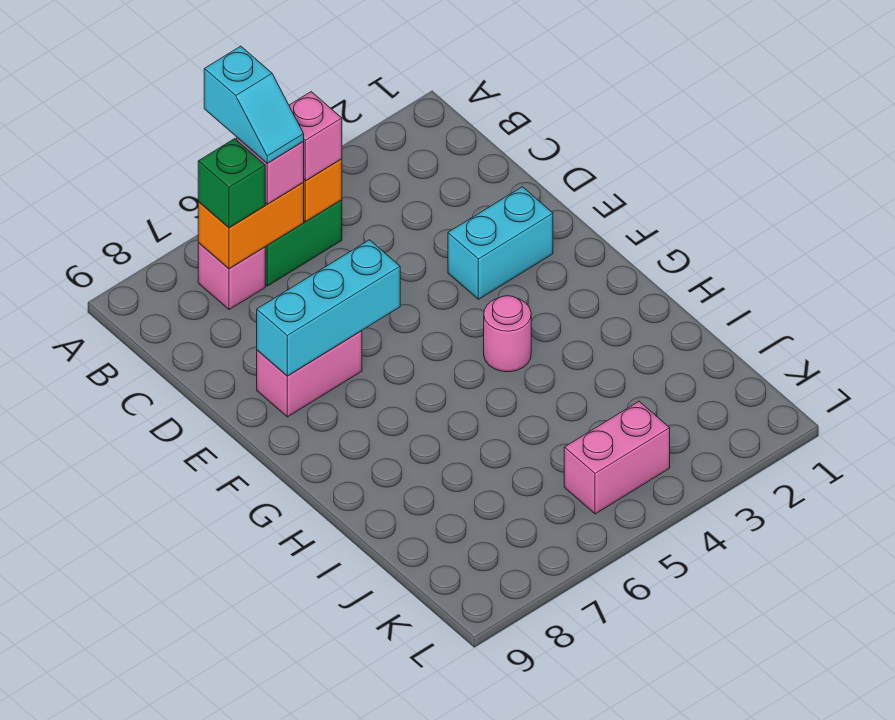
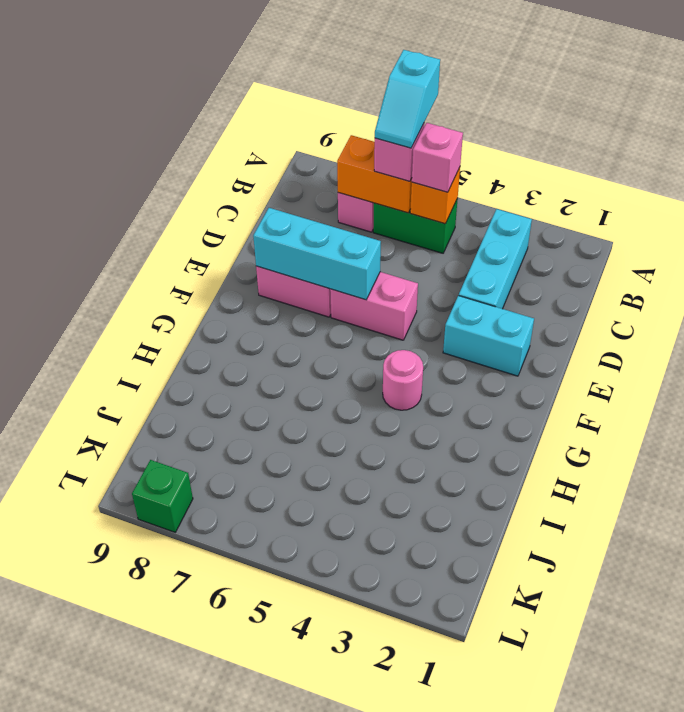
none -> cyan 1x3 brick [459,209,532,309]
green 1x1 brick [198,139,265,228] -> green 1x1 brick moved to [132,460,193,532]
pink 1x2 brick [564,401,670,514] -> pink 1x2 brick moved to [330,272,418,340]

